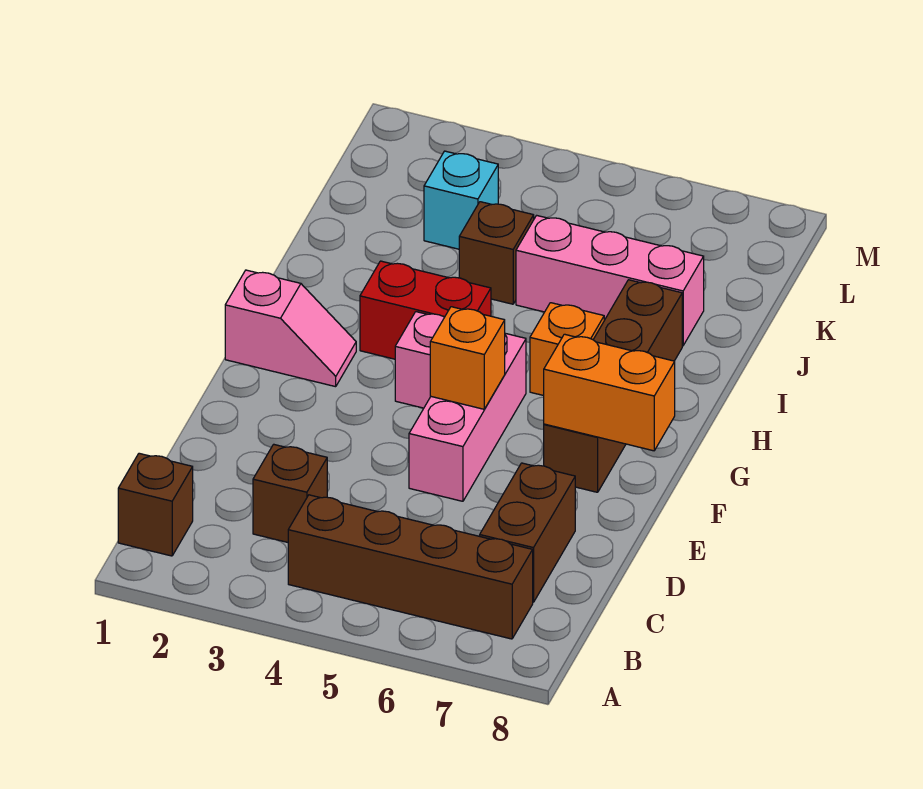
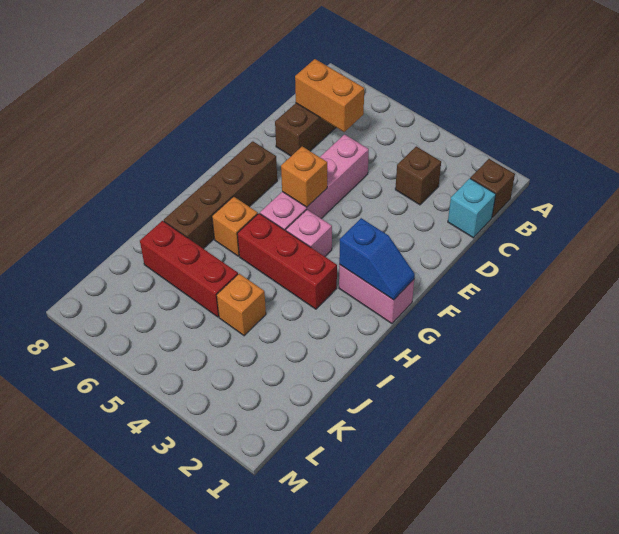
brown 1x4 brick [288,495,533,639] -> none
pink 1x3 brick [409,333,526,501] -> pink 1x4 brick [260,134,369,231]
orange 1x2 brick [544,334,675,451] -> orange 1x2 brick moved to [295,59,364,132]
pink 1x2 slope [225,270,356,387] -> pink 1x2 brick [339,265,414,324]
none -> blue 1x2 slope [339,218,415,300]
red 1x2 brick [360,261,491,359] -> red 1x3 brick [237,213,337,309]
brown 1x1 brick [459,202,534,304] -> orange 1x1 brick [217,274,266,336]
pink 1x3 brick [516,215,704,346] -> red 1x3 brick [140,221,238,317]
cyan 1x1 brick [424,151,498,249] -> cyan 1x1 brick moved to [448,178,496,238]

